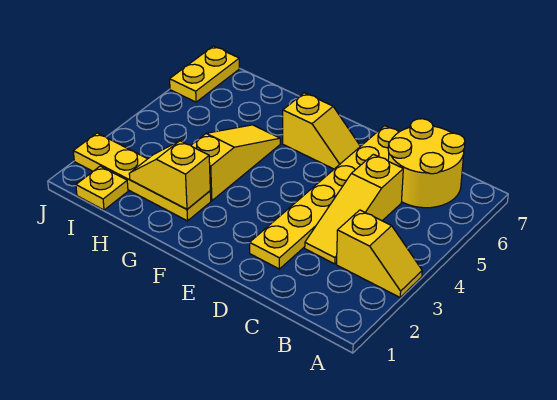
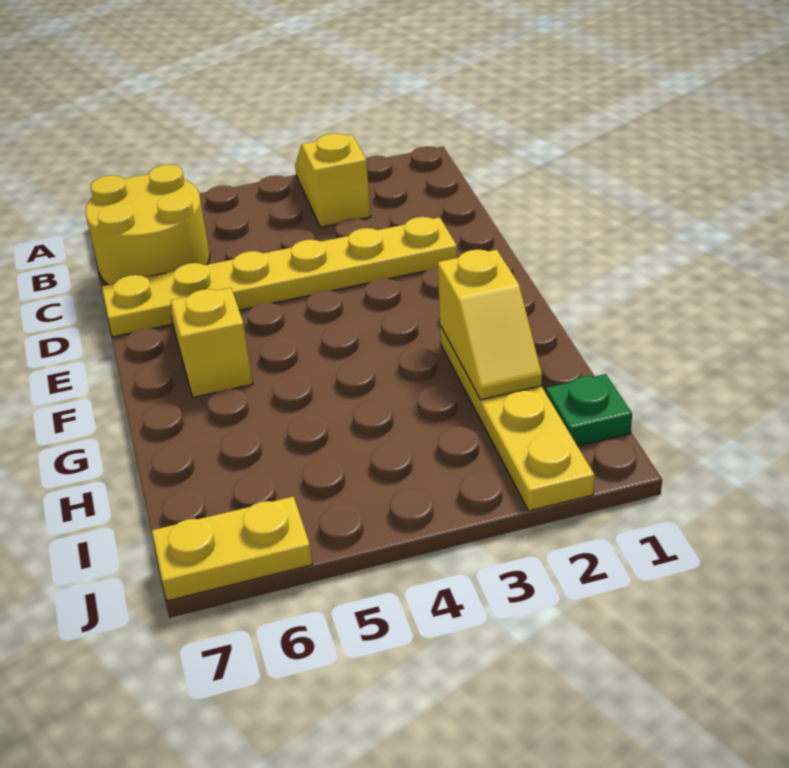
yellow 1x3 slope [305,154,403,264] -> none
yellow 1x3 slope [191,125,280,201] -> none
yellow 1x1 plate [76,166,128,210] -> green 1x1 plate [546,374,632,446]

